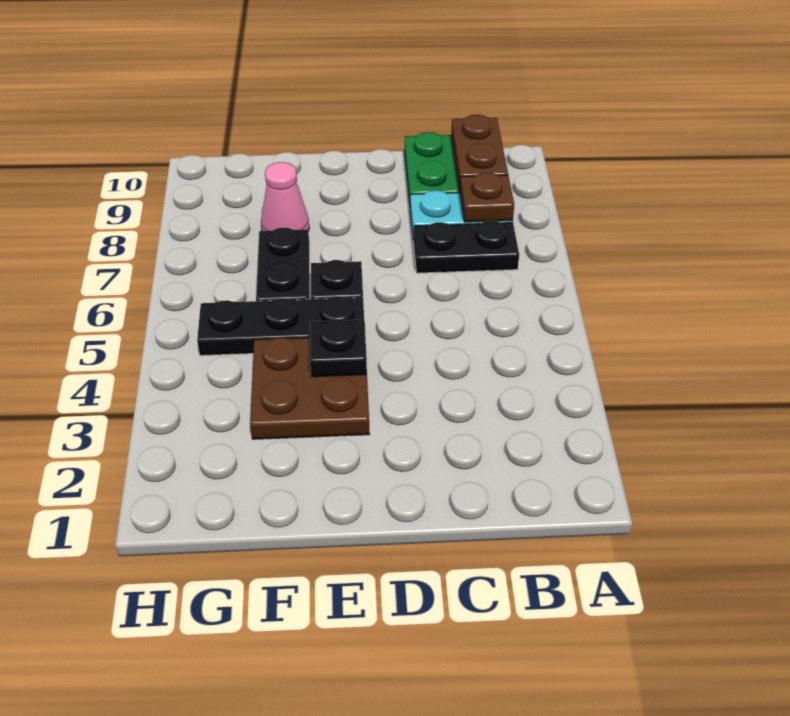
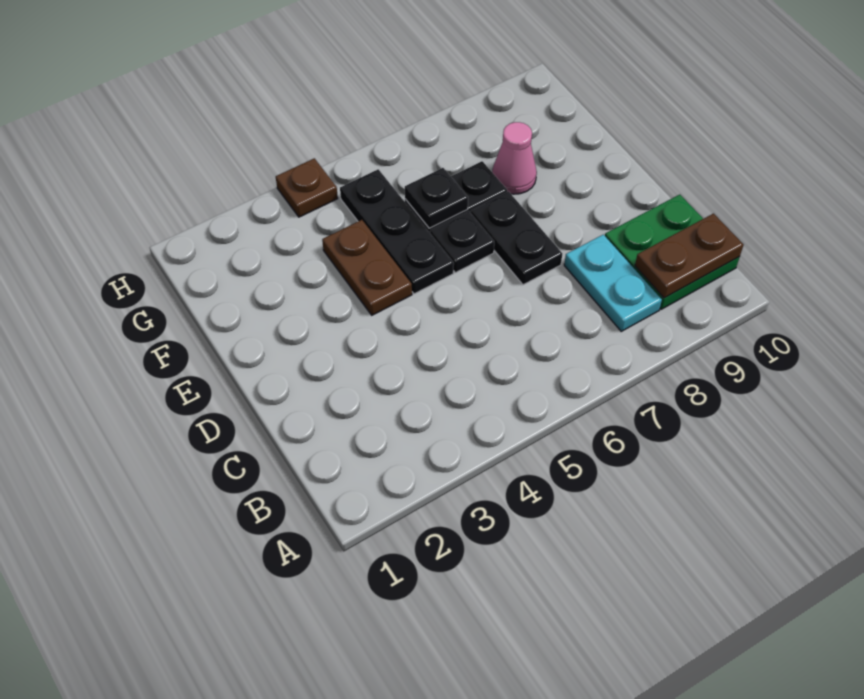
black 1x2 plate [413,221,519,273] -> black 1x2 plate moved to [471,192,562,285]
brown 1x1 plate [460,173,514,222] -> brown 1x1 plate moved to [276,158,338,217]
brown 2x2 plate [250,338,369,439] -> brown 1x2 plate [322,220,412,315]
black 1x1 plate [310,319,367,377] -> black 1x1 plate moved to [405,168,468,228]

